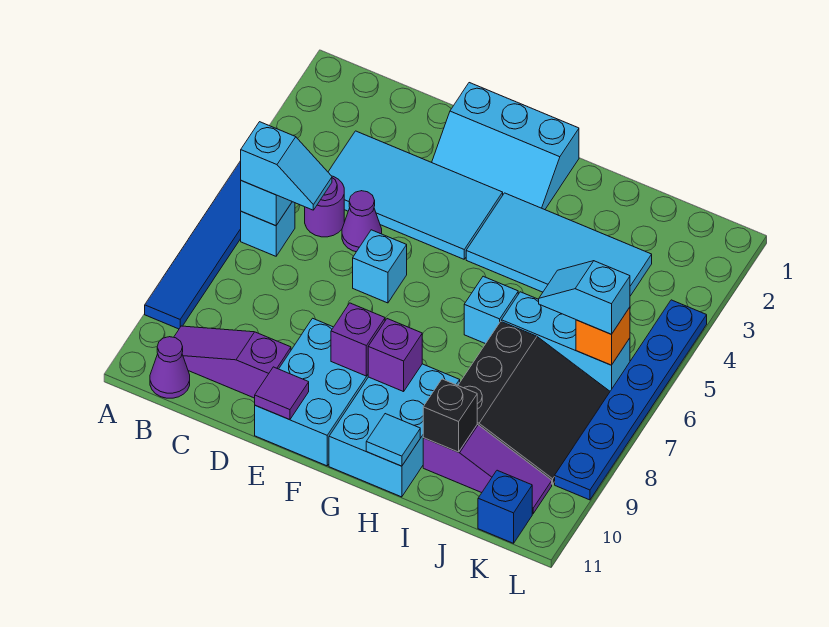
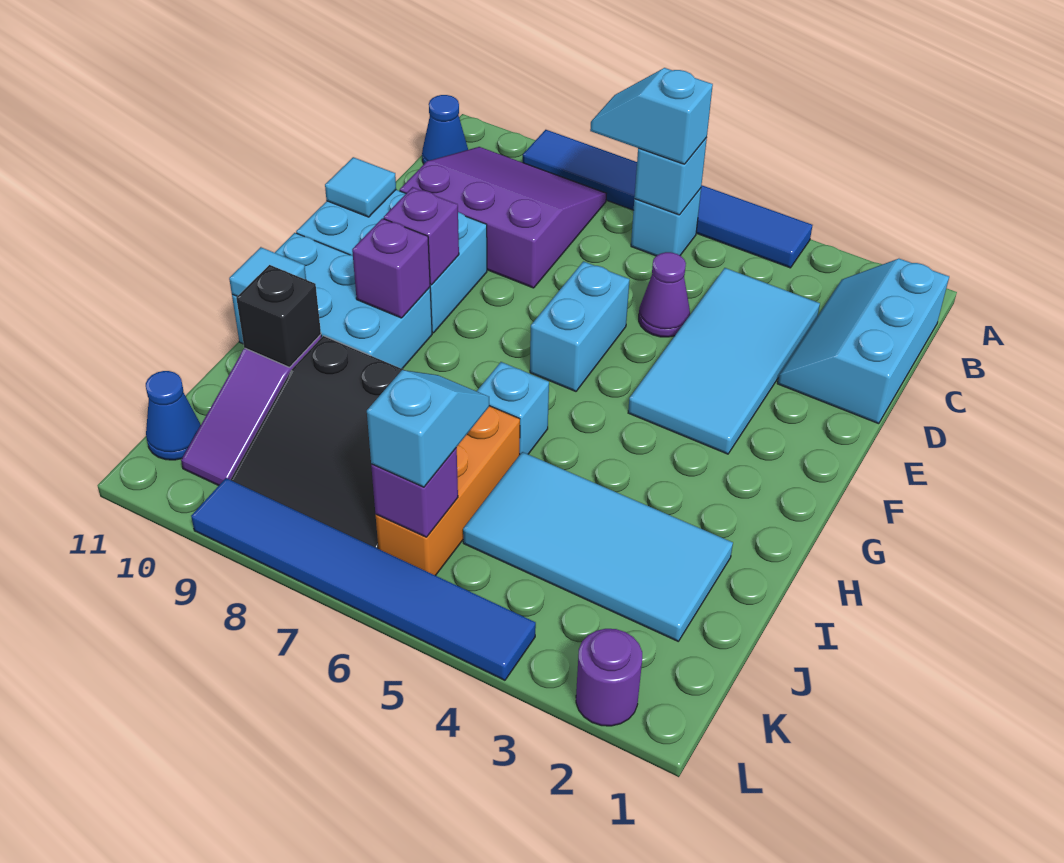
cyan 1x2 slope [241,122,332,210] -> cyan 1x2 slope turned to [590,68,713,164]
purple 1x3 slope [174,326,291,398] -> purple 3x3 slope [400,147,606,288]
purple 1x1 cone [150,337,190,398] -> blue 1x1 cone [422,95,468,164]
purple 1x1 round brick [305,176,344,237] -> purple 1x1 round brick moved to [576,629,642,726]
cyan 2x3 slope [432,83,579,210] -> cyan 2x3 slope moved to [777,259,949,424]
cyan 1x1 brick [353,230,407,303] -> cyan 1x2 brick [530,261,630,391]
purple 1x1 tile [255,367,309,420] -> cyan 1x1 tile [325,157,396,217]
cyan 2x4 tile [466,193,652,296] -> cyan 2x4 tile turned to [463,452,733,641]
cyan 1x3 brick [502,292,630,391] -> orange 1x3 brick [376,406,520,576]
orange 1x1 brick [576,307,630,365] -> purple 1x1 brick [371,448,458,537]
blue 1x1 brick [478,470,532,543] -> blue 1x1 cone [146,371,201,460]
blue 1x6 plate [555,300,707,500] -> blue 1x6 tile [191,478,536,680]

